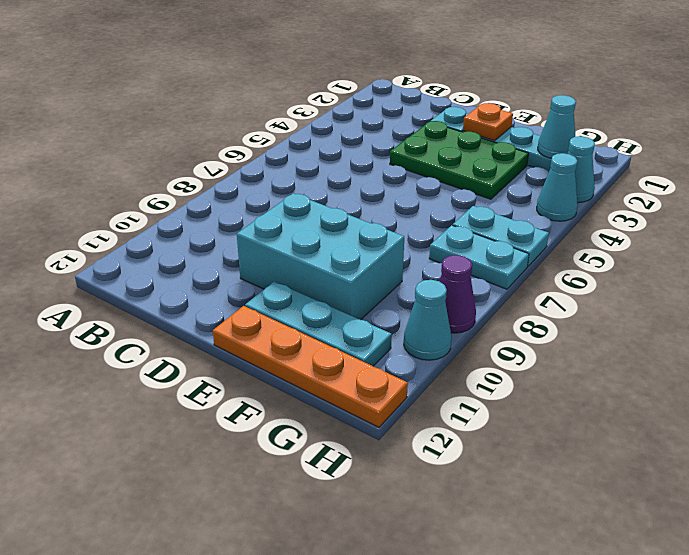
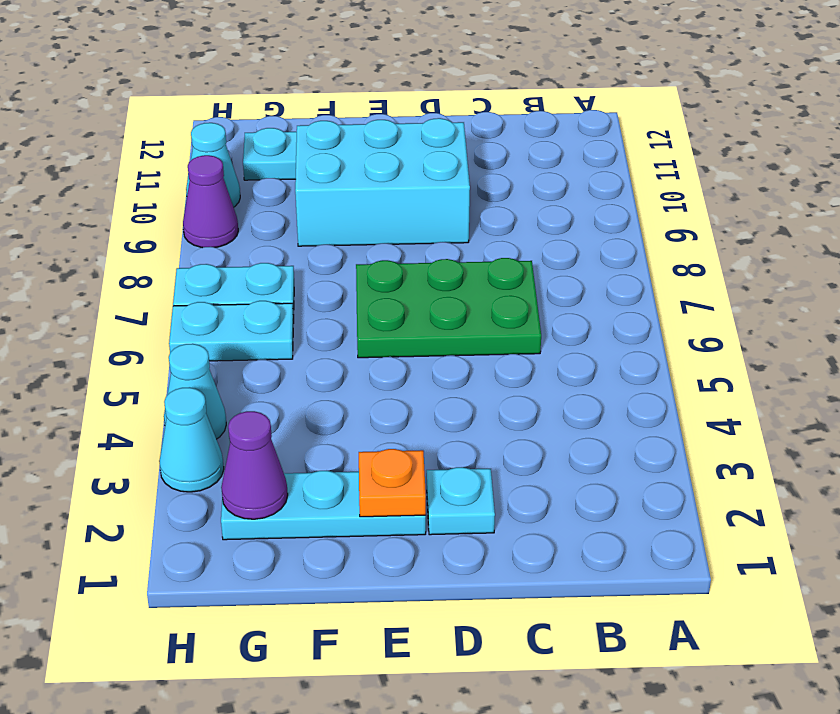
green 2x3 plate [390,121,529,199] -> green 2x3 plate moved to [356,258,541,358]
orange 1x4 plate [213,306,408,427] -> none
cyan 1x1 cone [538,95,576,158] -> purple 1x1 cone [221,411,288,519]

